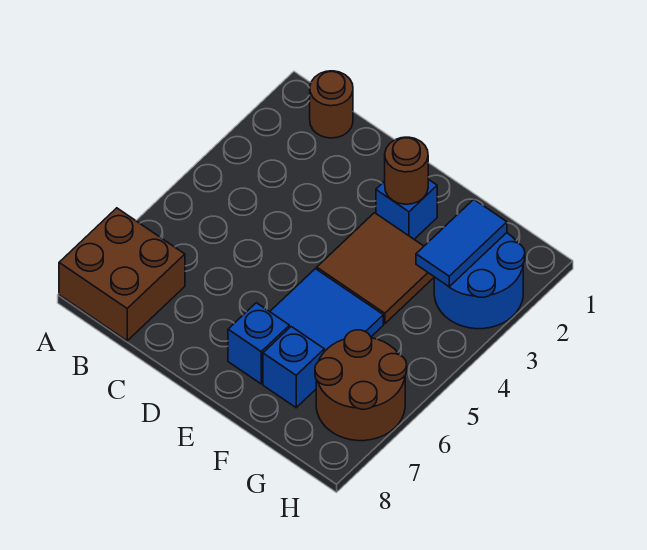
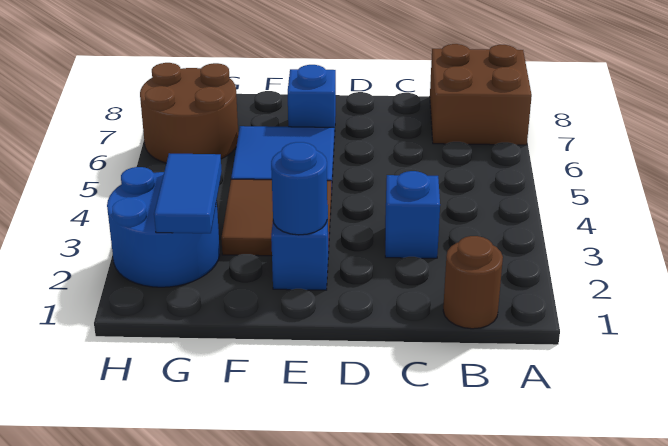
brown 1x1 round brick [385,137,428,204] -> blue 1x1 round brick [271,142,327,235]
blue 1x1 brick [263,327,324,408] -> blue 1x1 brick moved to [385,171,440,258]

